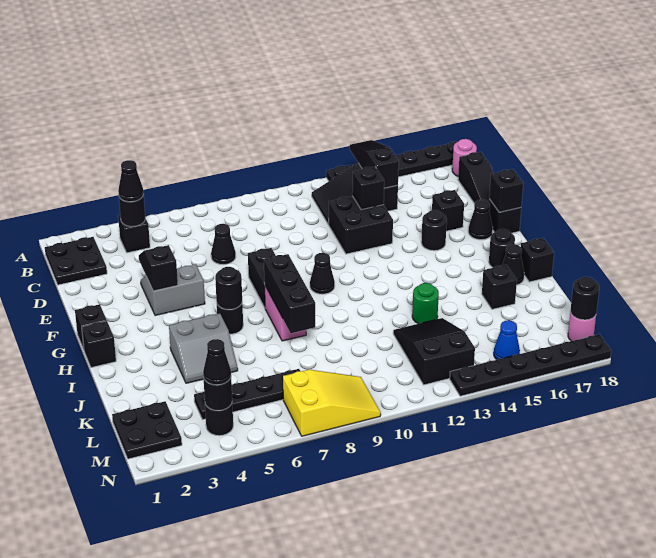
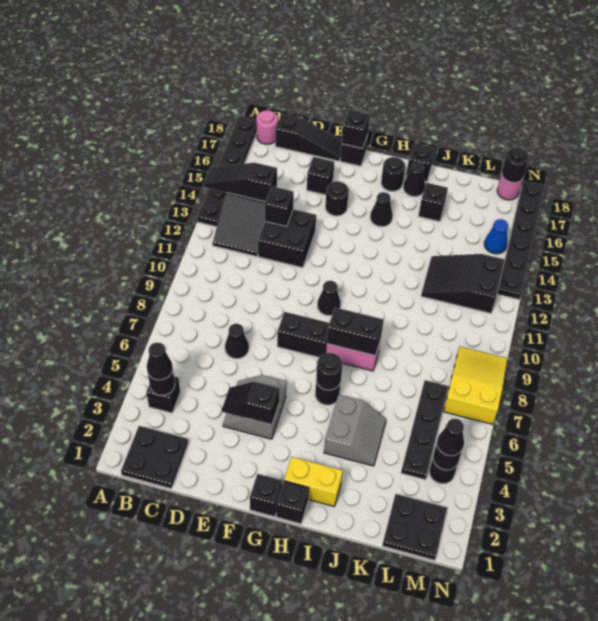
black 1x1 cone [468,199,493,240] -> black 1x1 cone moved to [370,192,393,227]
none -> yellow 1x2 brick [284,457,343,506]
black 1x3 brick [264,254,315,333] -> black 1x2 brick [327,308,384,356]
green 1x1 round brick [412,283,439,324] -> none

